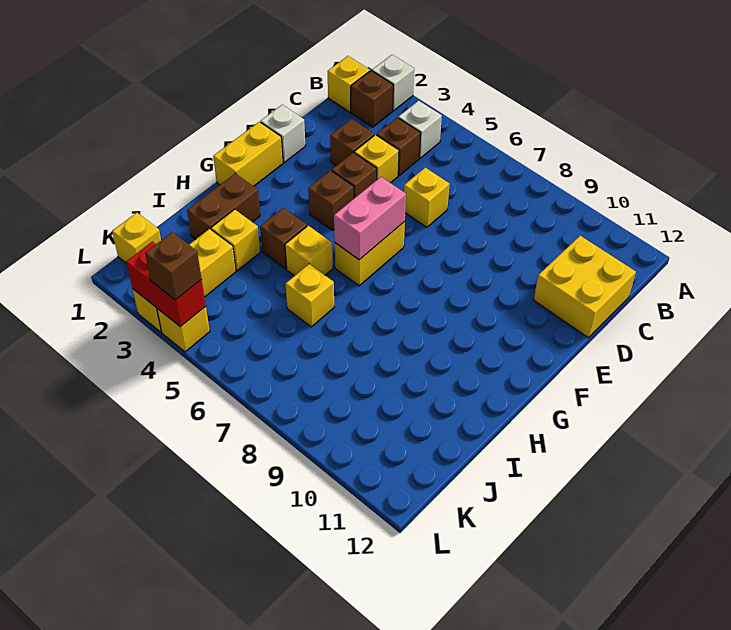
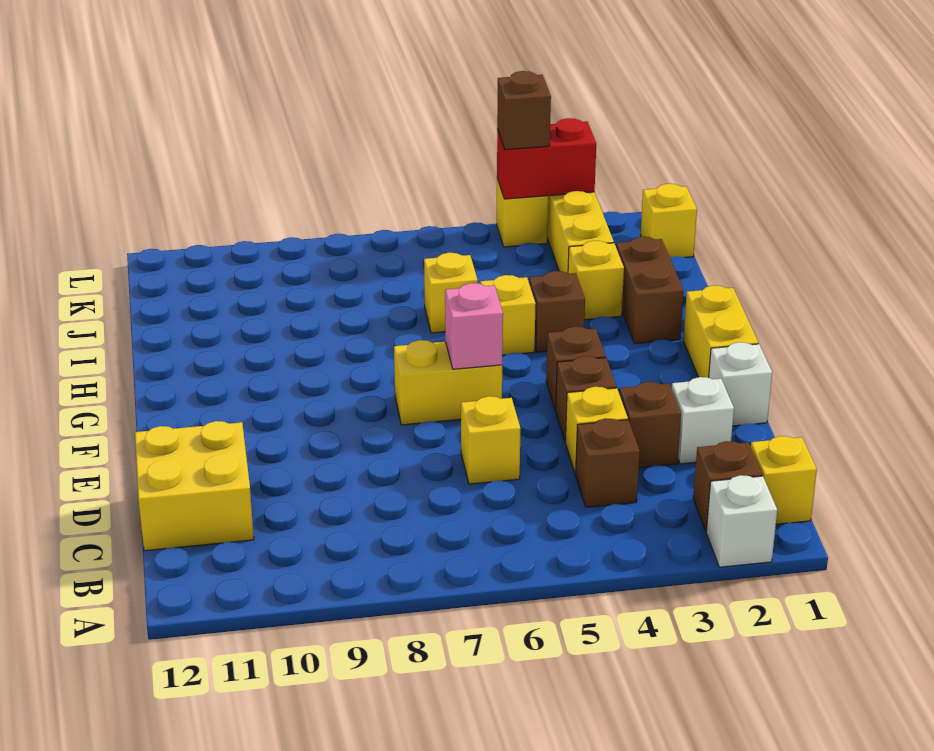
white 1x1 brick [398,101,442,158] -> white 1x1 brick moved to [672,377,734,464]
yellow 1x2 brick [335,222,405,286] -> yellow 1x2 brick turned to [394,340,502,425]
pink 1x2 brick [334,177,406,260] -> pink 1x1 brick [445,283,503,369]

